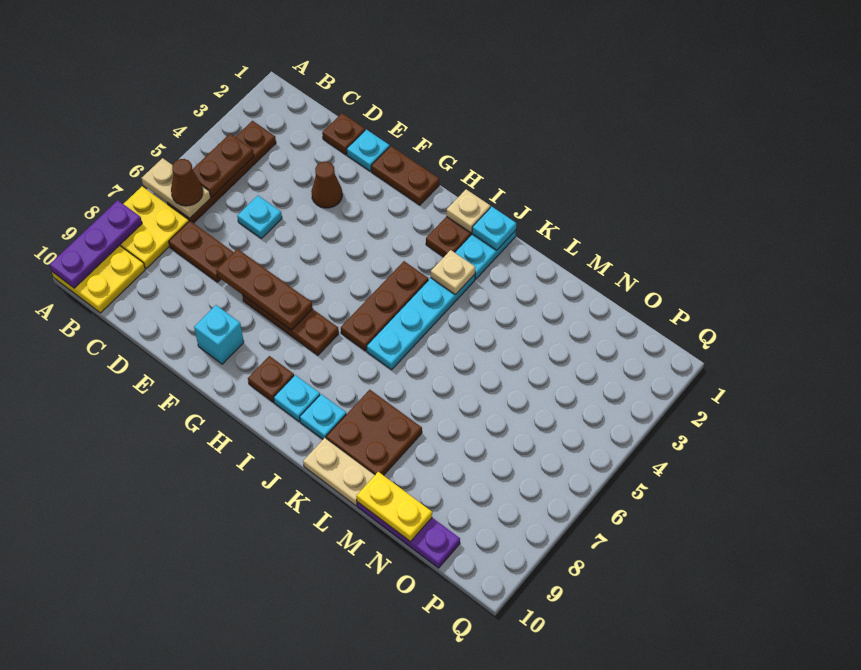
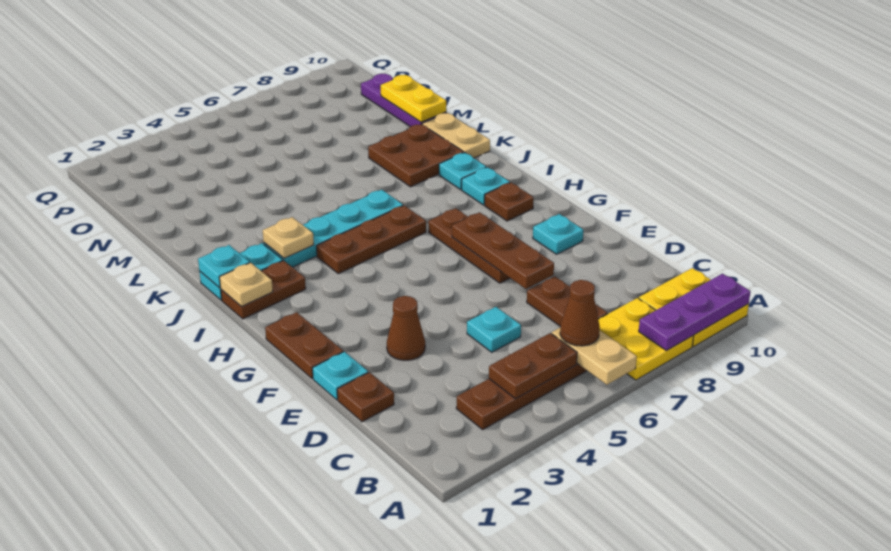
cyan 1x1 brick [194,305,244,364] -> cyan 1x1 plate [533,214,583,254]

